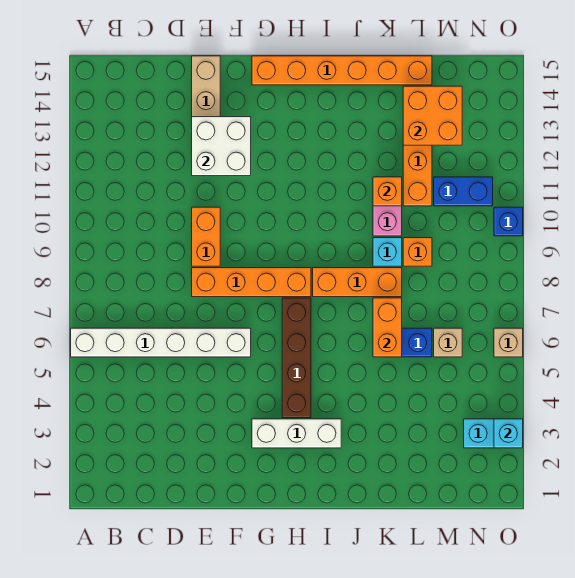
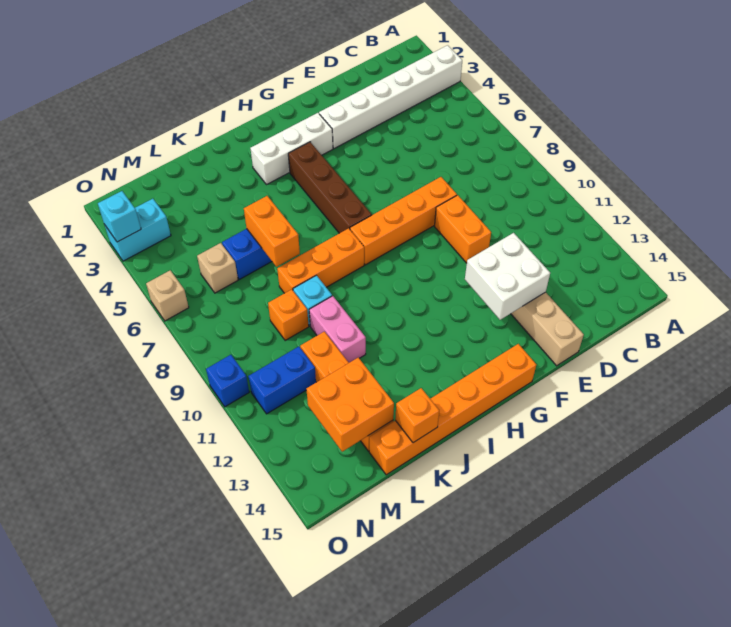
white 1x6 brick [71,328,251,357] -> white 1x6 brick moved to [319,45,462,149]
orange 1x1 brick [373,177,402,206] -> orange 1x1 brick moved to [395,388,439,443]

